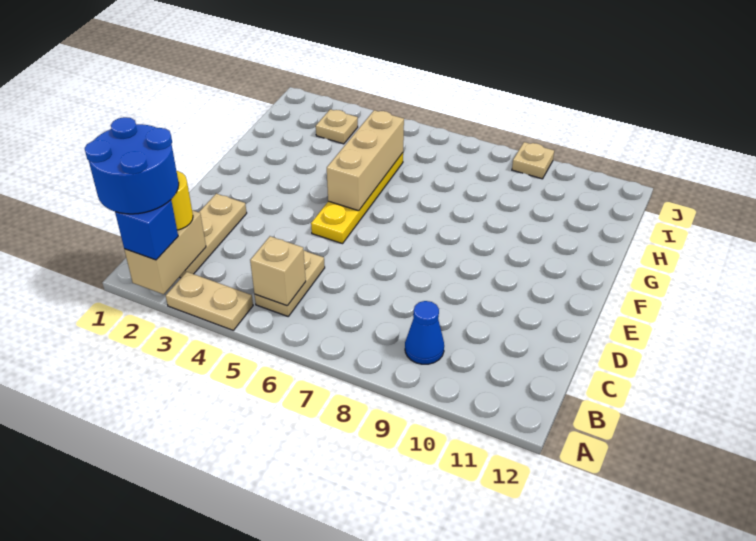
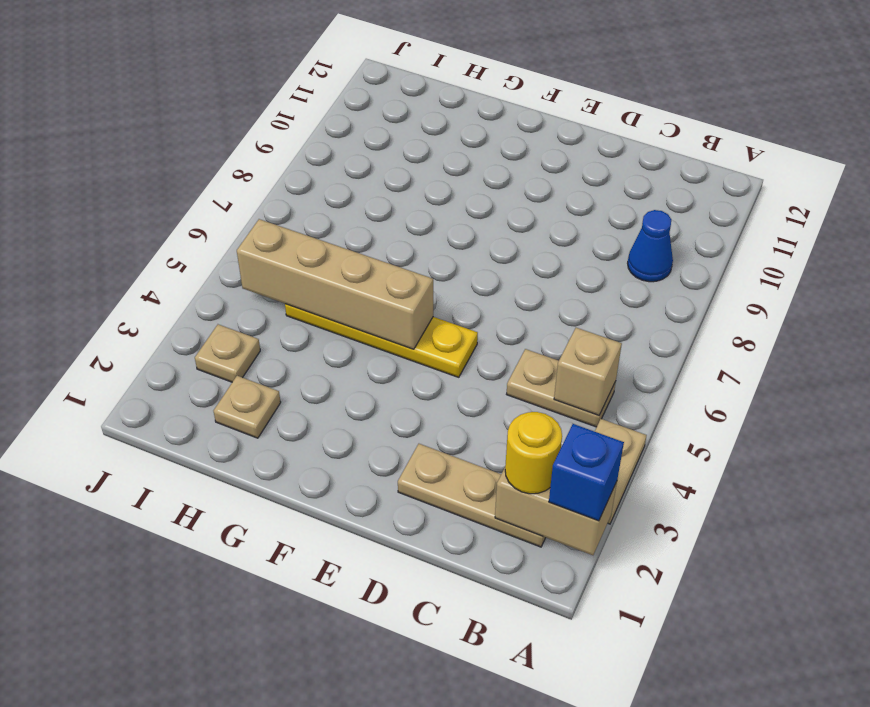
blue 2x2 round brick [85,117,179,214] -> none
tan 1x3 brick [327,110,404,211] -> tan 1x4 brick [237,219,433,349]
tan 1x1 plate [512,142,554,179] -> tan 1x1 plate moved to [213,376,281,438]

